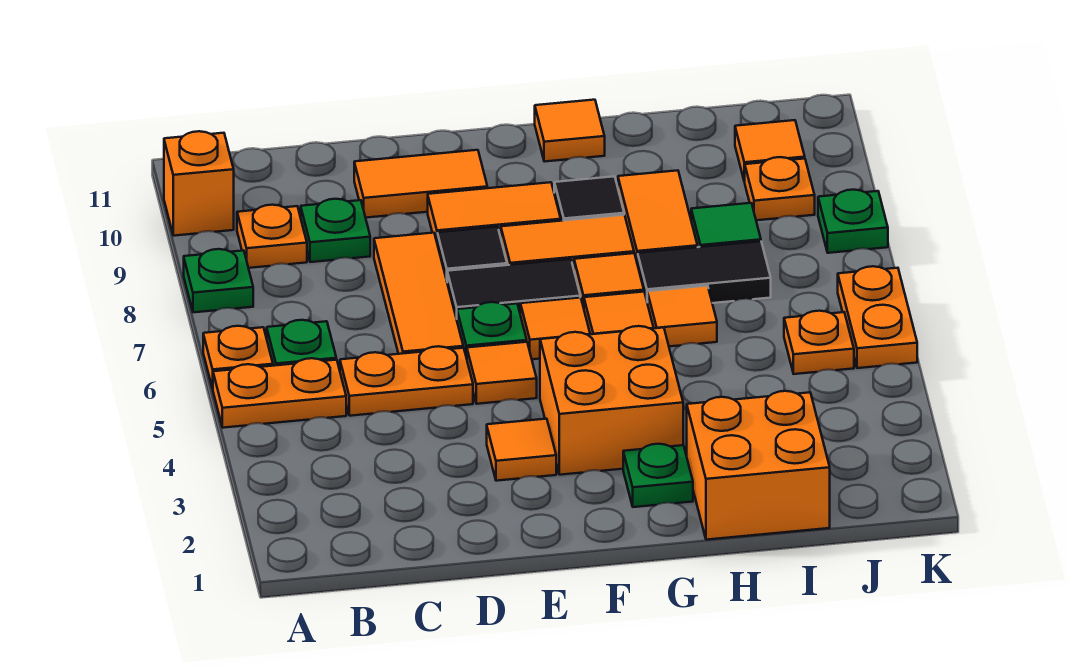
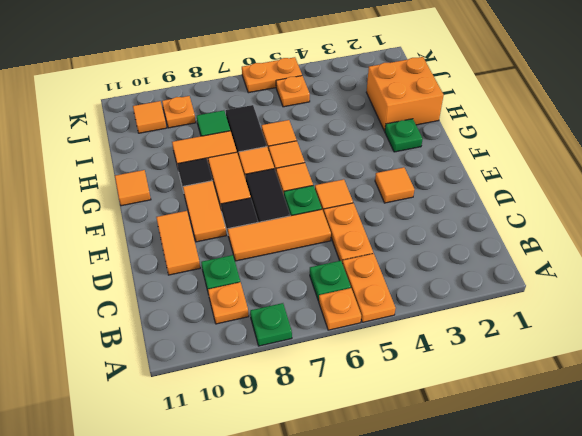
orange 1x1 brick [164,131,234,236] -> none
orange 2x2 brick [540,326,683,475] -> none
green 1x1 plate [818,190,888,253] -> none

